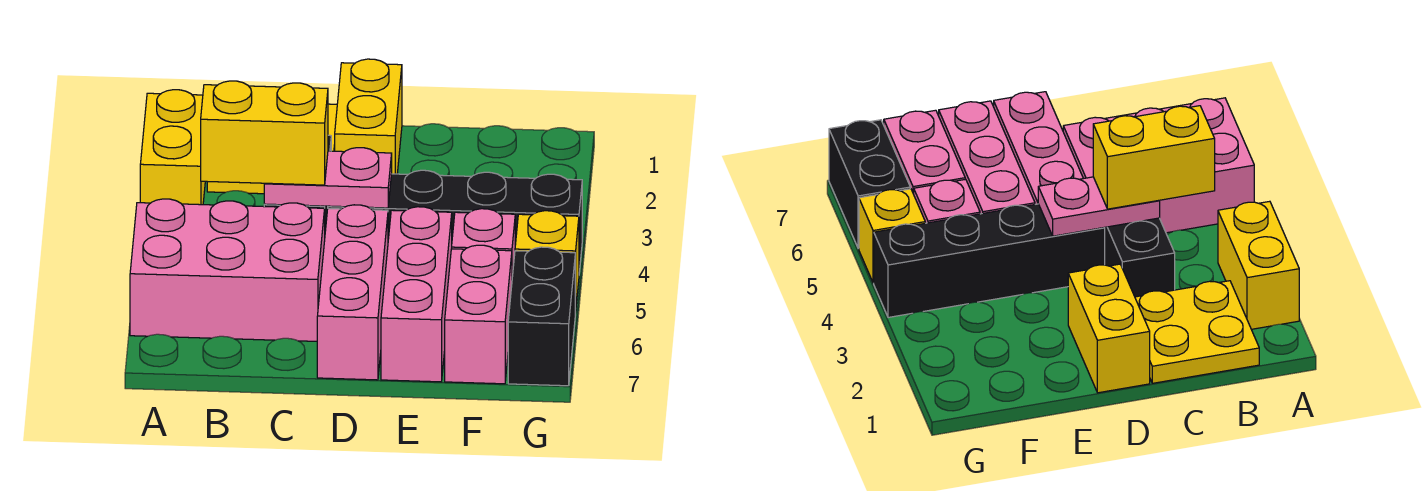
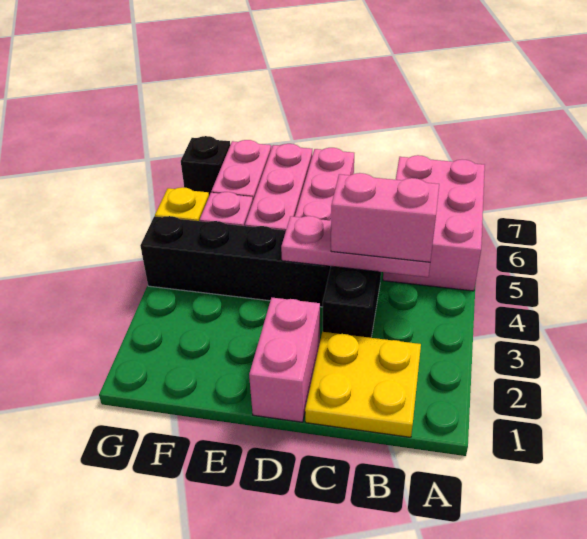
yellow 1x2 brick [140,90,205,205] -> none
pink 2x3 brick [130,199,325,341] -> pink 2x3 brick turned to [383,155,485,291]
yellow 1x2 brick [201,81,328,185] -> pink 1x2 brick [331,173,439,262]
pink 1x2 plate [264,148,392,208] -> pink 1x3 plate [281,216,430,277]
yellow 1x2 brick [335,59,402,174] -> pink 1x2 brick [249,298,320,422]
black 1x2 brick [508,247,575,386] -> black 1x1 brick [181,136,230,196]

